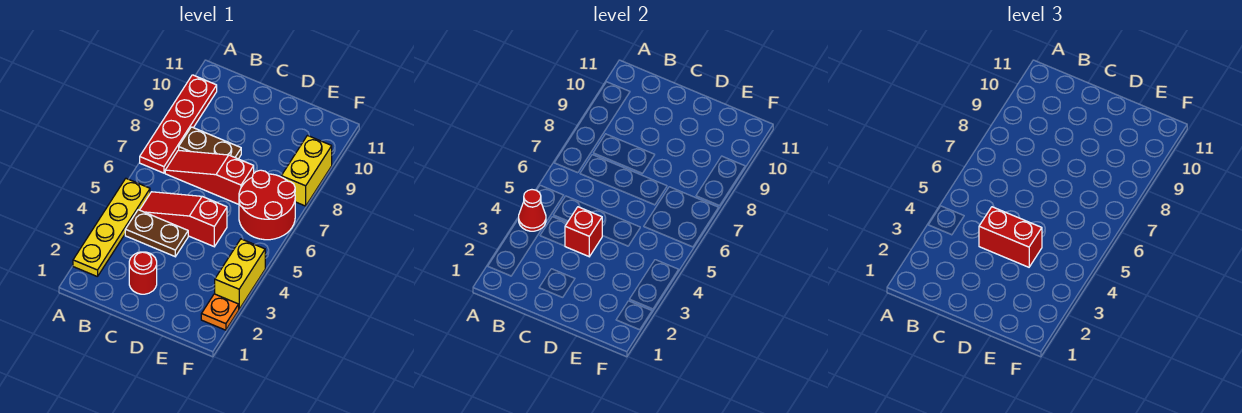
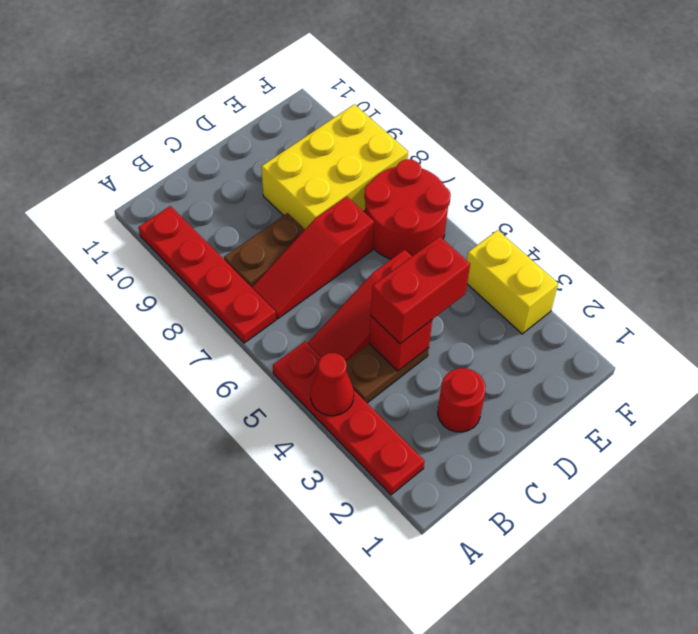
yellow 1x4 plate [73,179,150,277] -> red 1x4 plate [273,341,424,495]
orange 1x1 plate [201,294,239,330] -> none
yellow 1x2 brick [281,136,332,206] -> yellow 2x3 brick [261,104,408,229]

